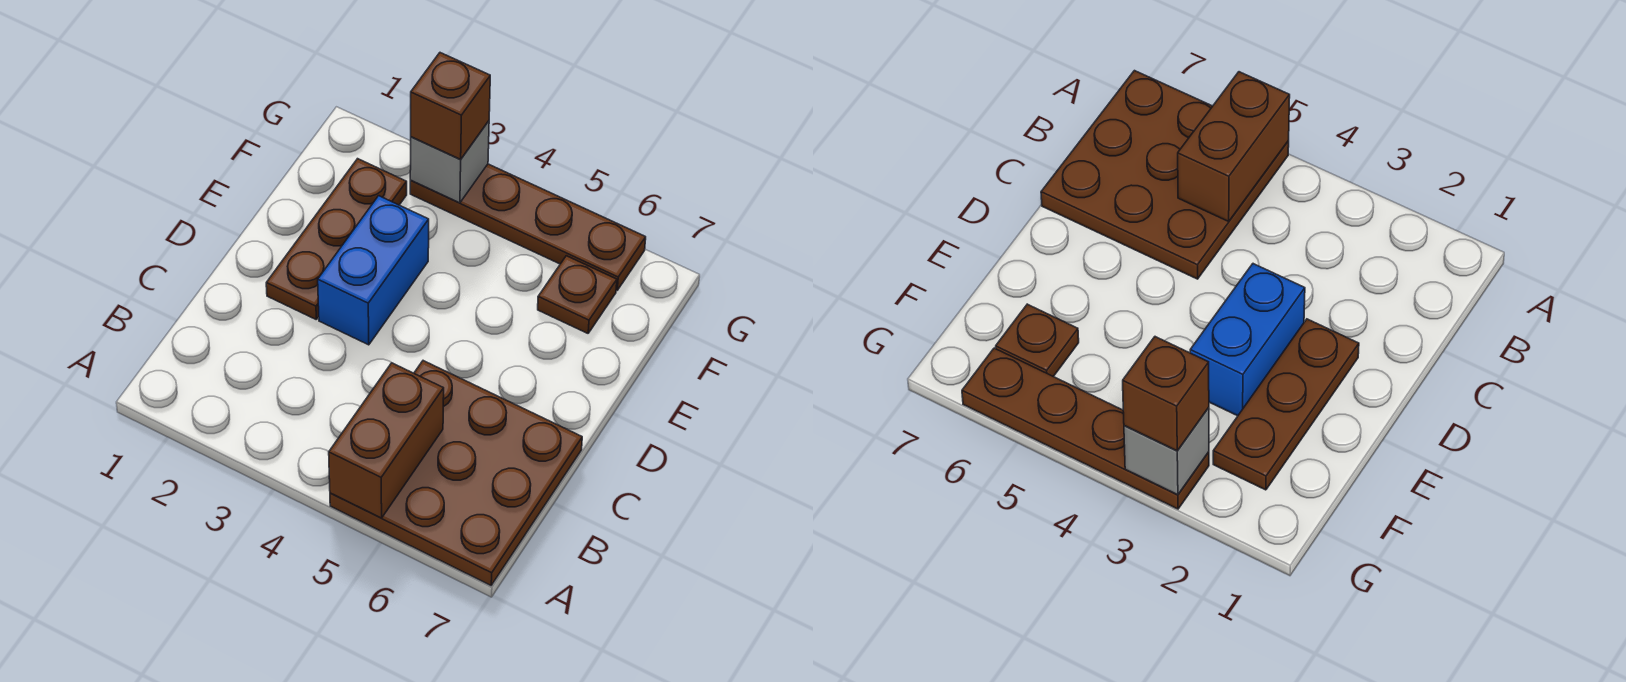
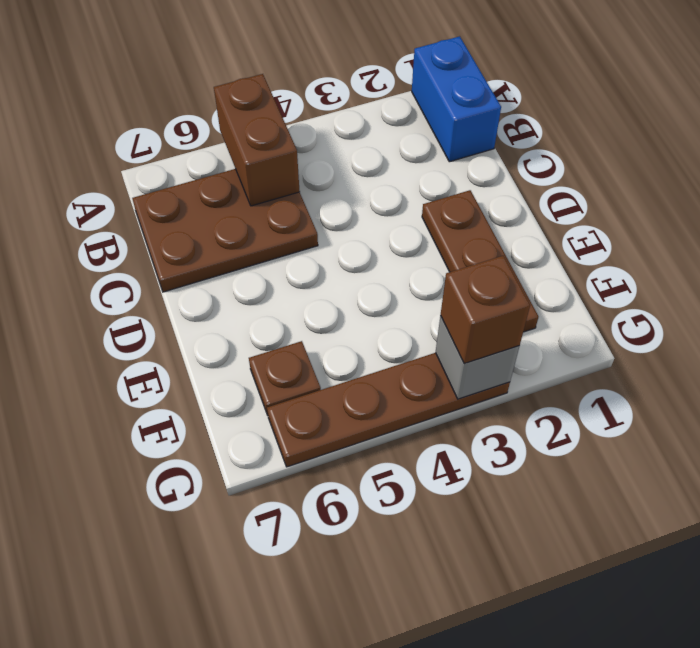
brown 3x3 plate [330,361,582,585] -> brown 2x3 plate [132,169,318,292]
blue 1x2 brick [318,196,429,345] -> blue 1x2 brick moved to [412,36,501,162]

